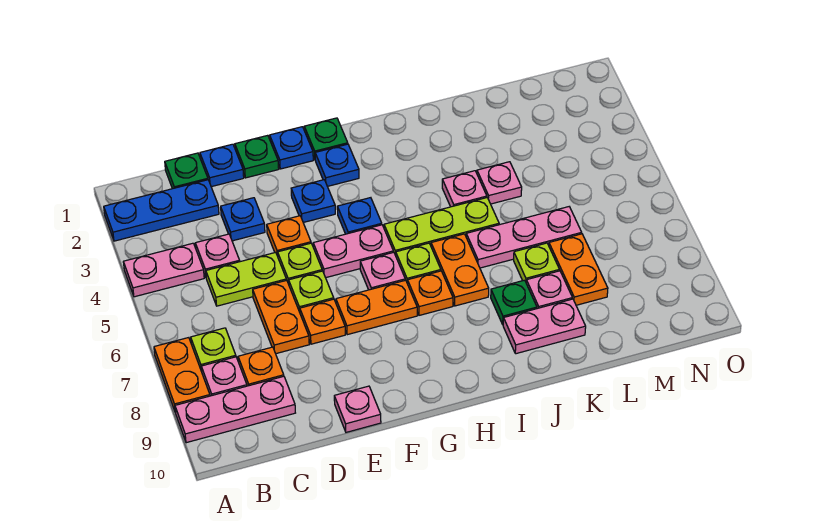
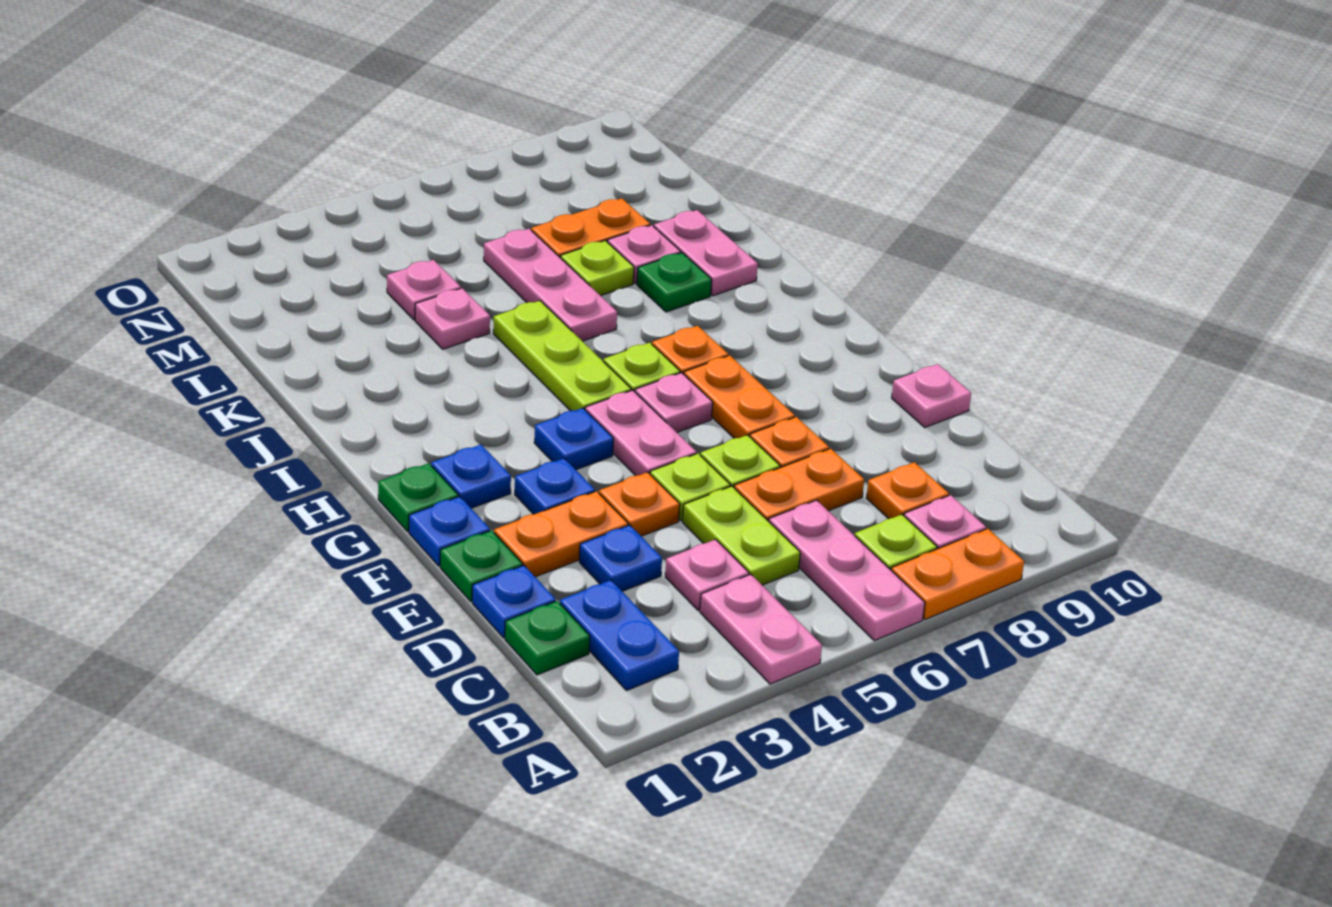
blue 1x3 plate [104,180,219,241] -> blue 1x2 plate [560,580,679,691]
pink 1x3 plate [175,376,295,443] -> pink 1x3 plate moved to [769,500,925,641]
orange 1x2 plate [431,234,489,306] -> orange 1x2 plate moved to [494,491,628,577]
pink 1x1 plate [442,171,487,207] -> pink 1x1 plate moved to [387,260,461,320]

